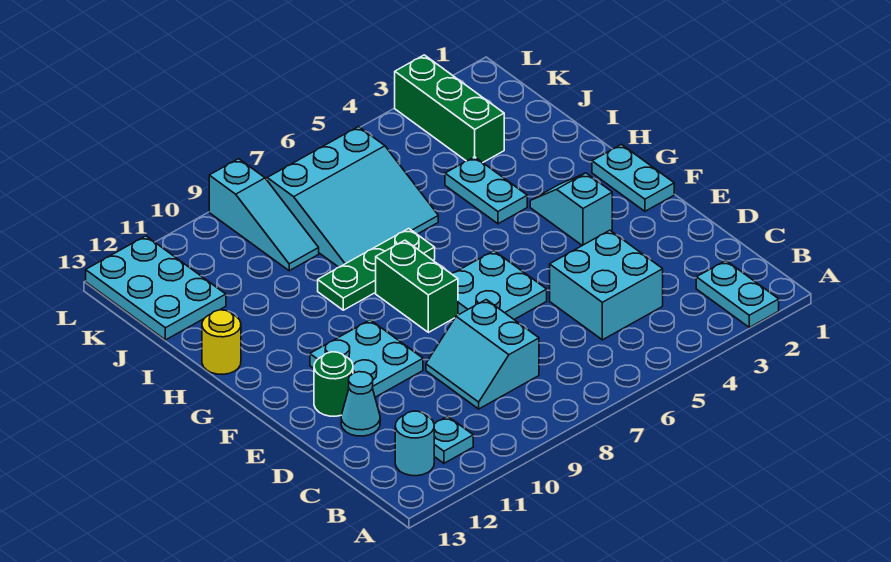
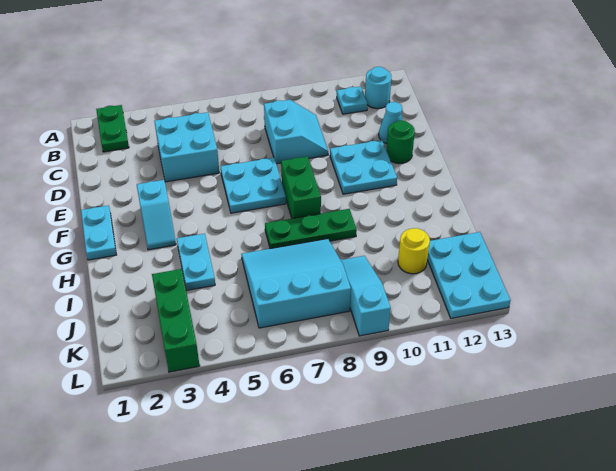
cyan 1x2 plate [696,261,779,327] -> green 1x2 plate [96,105,129,152]
yellow 1x1 round brick [202,310,241,374] -> yellow 1x1 round brick moved to [398,228,430,274]

